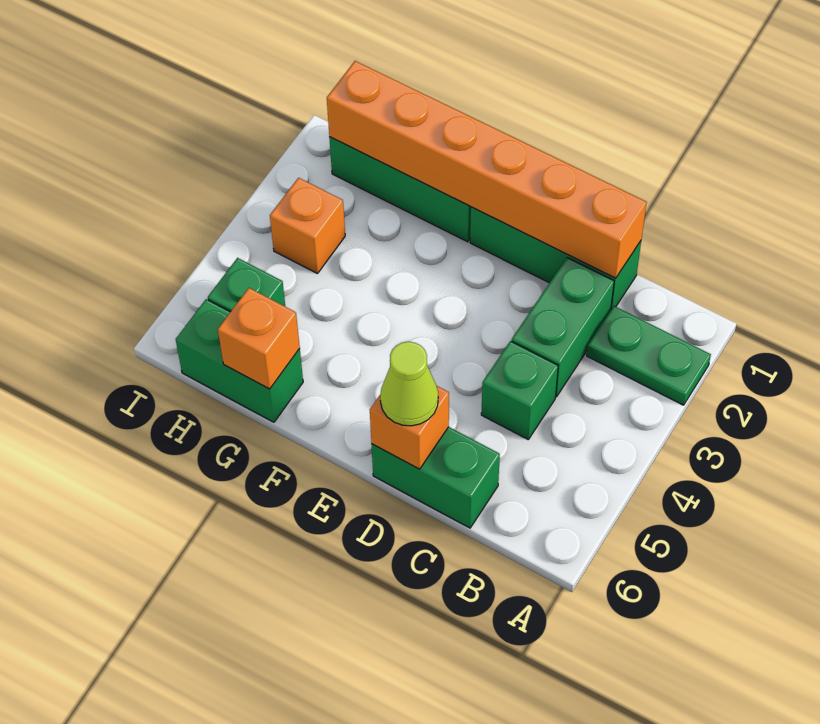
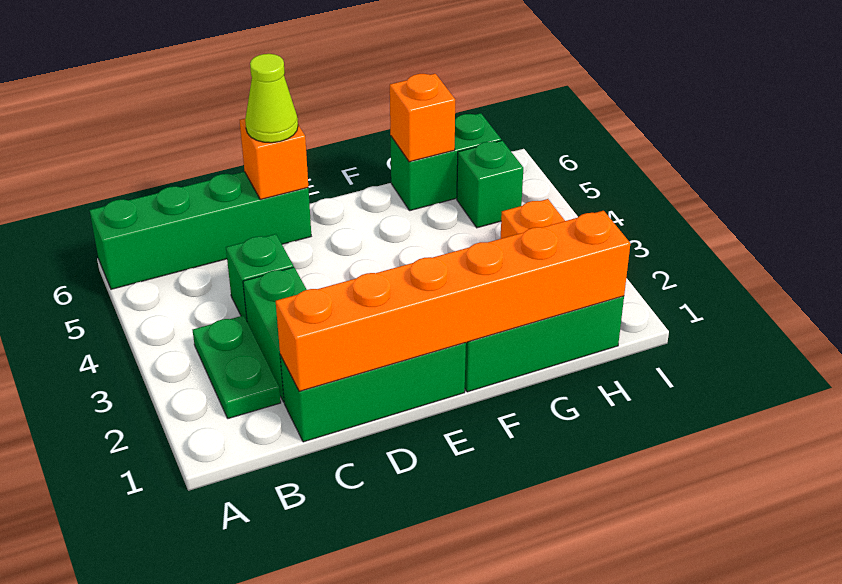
green 1x2 plate [587,306,711,405] -> green 1x2 plate turned to [193,315,281,419]
green 1x2 brick [372,427,500,528] -> green 1x4 brick [90,172,311,289]

